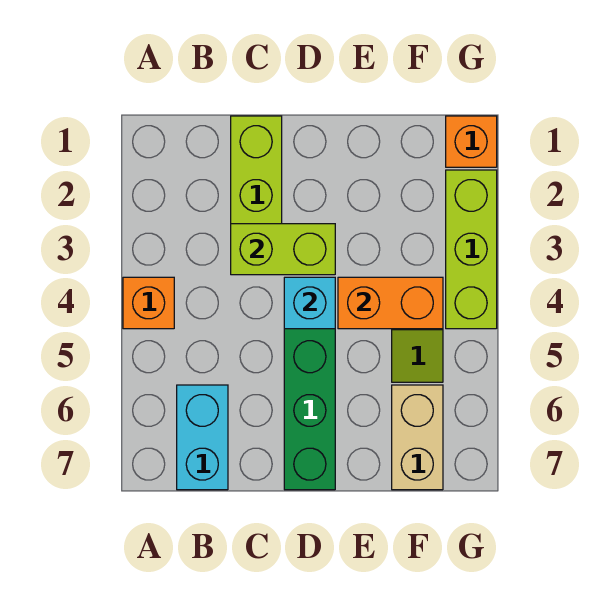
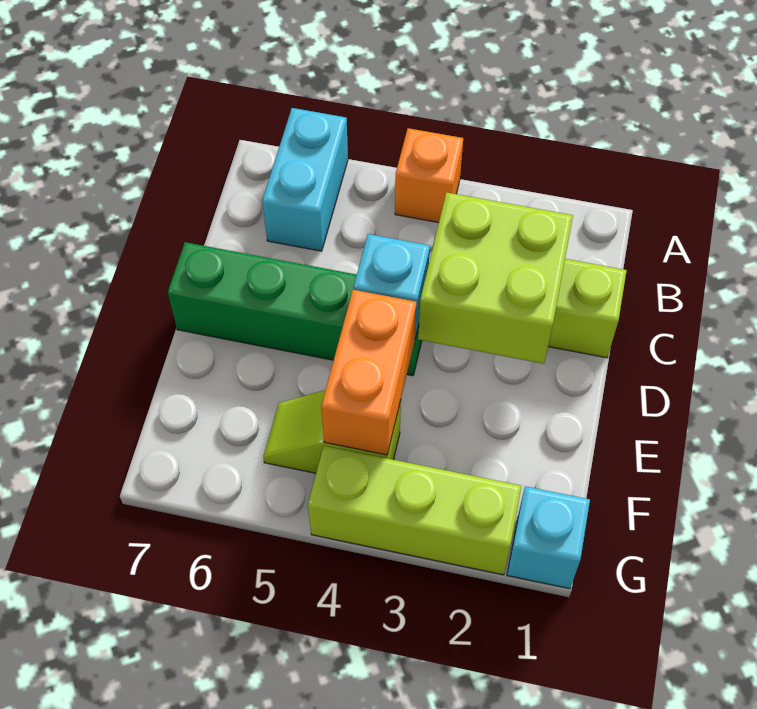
cyan 1x2 brick [177,385,228,490] -> cyan 1x2 brick turned to [262,108,348,251]
lime 1x2 brick [231,224,335,275] -> lime 2x2 brick [418,192,573,364]
tan 1x2 brick [392,385,443,490] -> none
orange 1x1 brick [446,116,497,167] -> cyan 1x1 brick [507,486,590,589]

